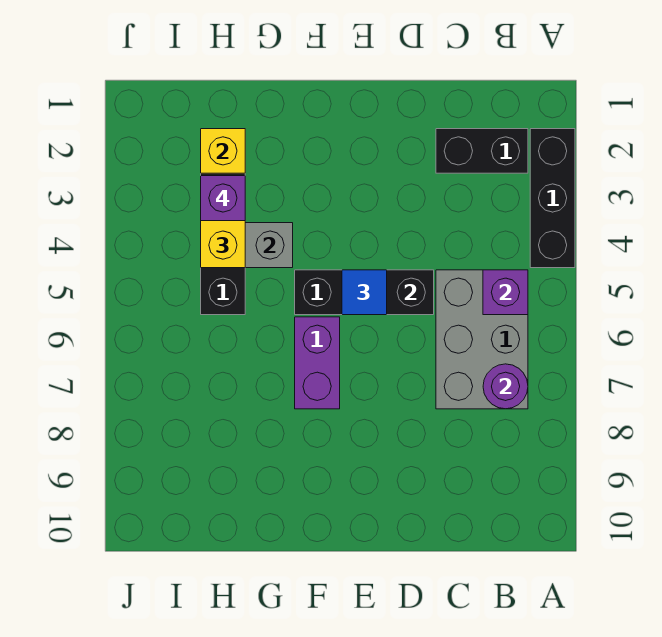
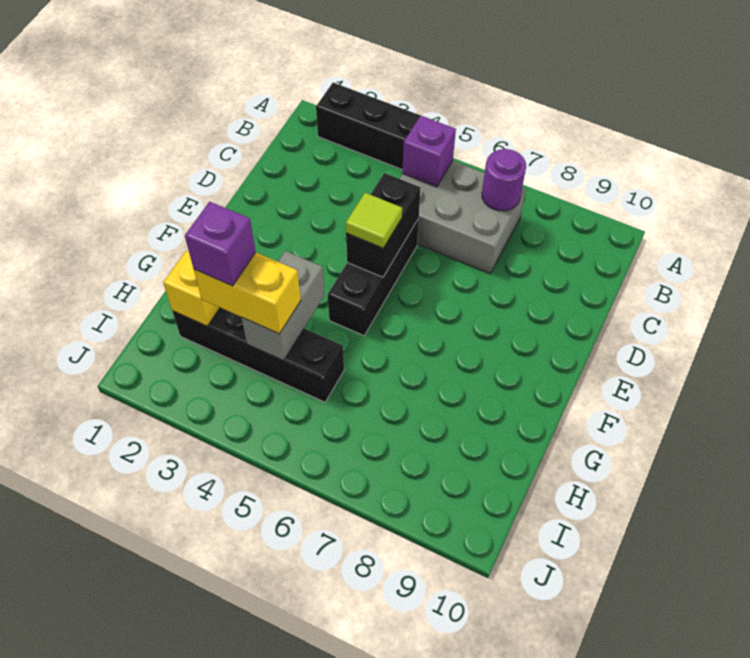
black 1x2 brick [436,129,528,173] -> none
blue 1x1 tile [342,270,387,315] -> lime 1x1 tile [346,193,402,248]
purple 1x2 brick [295,317,340,409] -> none

